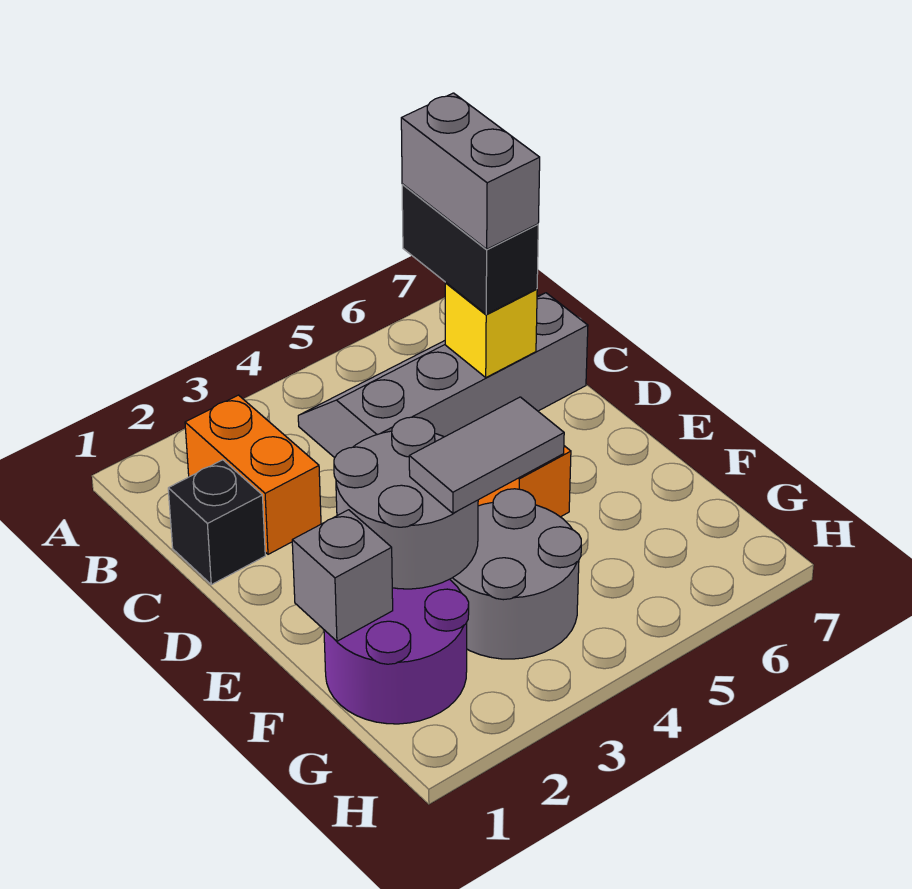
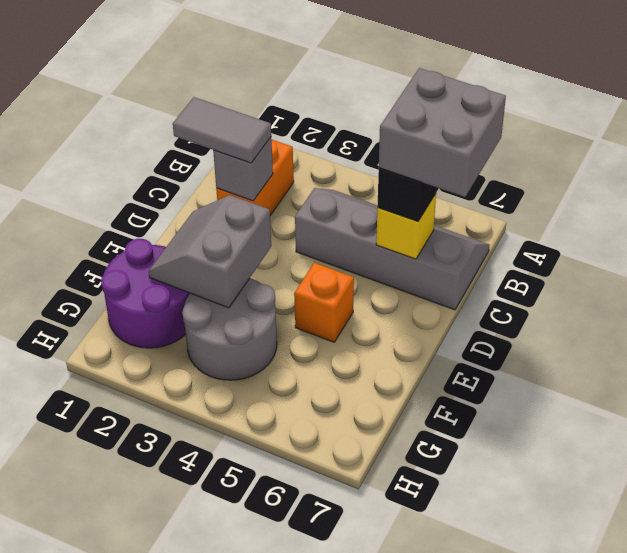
grey 1x2 brick [401,93,540,249] -> grey 2x2 brick [379,68,506,197]
black 1x1 brick [168,460,265,585] -> none
grey 2x2 round brick [334,417,478,589] -> grey 2x2 slope [149,195,271,308]
grey 1x1 brick [292,510,393,641] -> grey 1x1 brick moved to [213,137,273,201]
grey 1x2 tile [409,397,564,513] -> grey 1x2 tile moved to [173,97,271,163]

